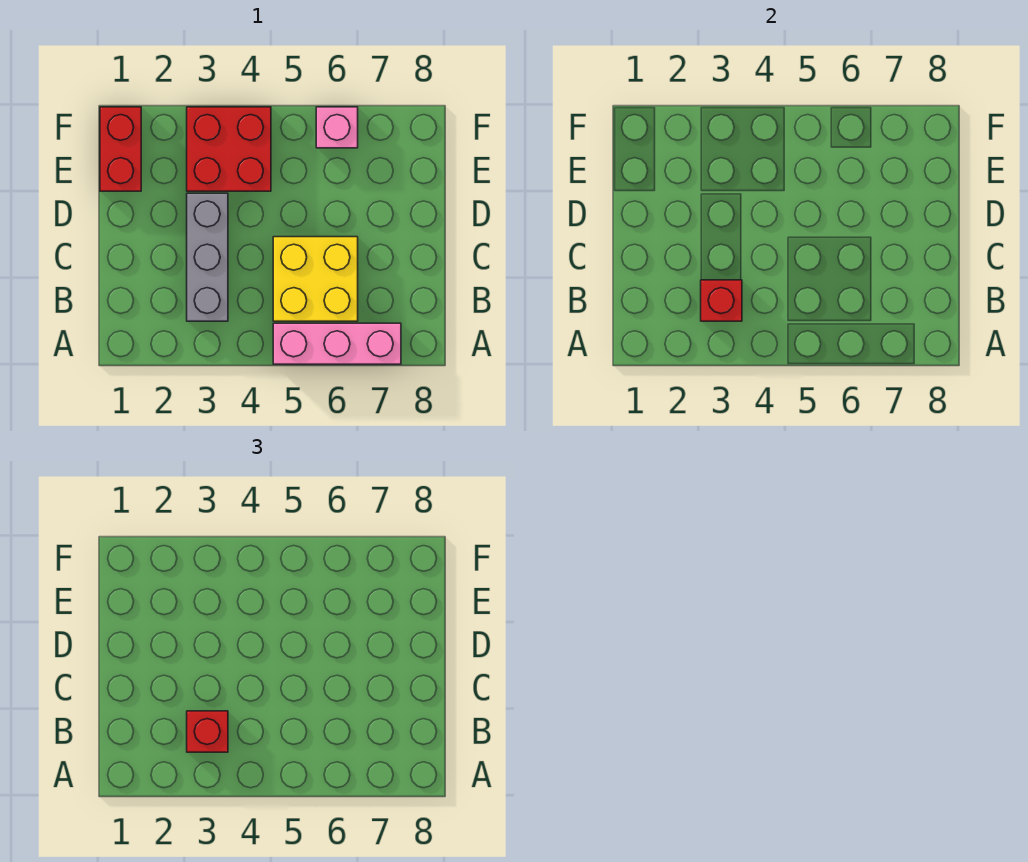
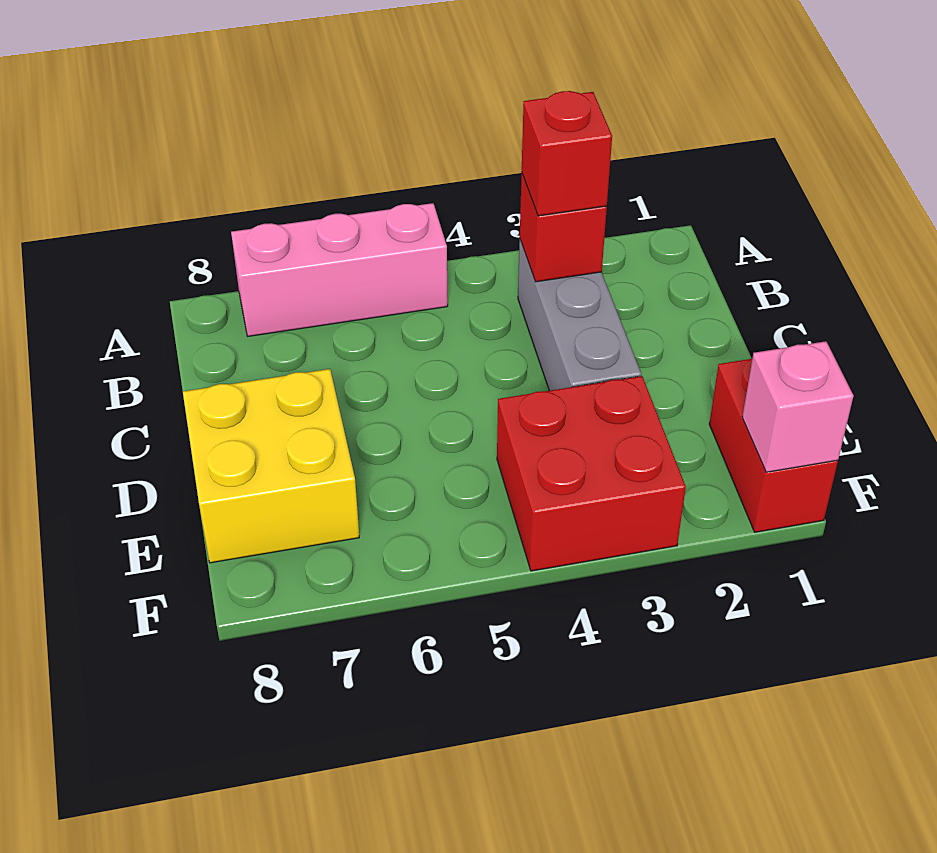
yellow 2x2 brick [273,237,358,321] -> yellow 2x2 brick moved to [183,369,359,563]
pink 1x1 brick [316,107,358,148] -> pink 1x1 brick moved to [742,341,853,472]

